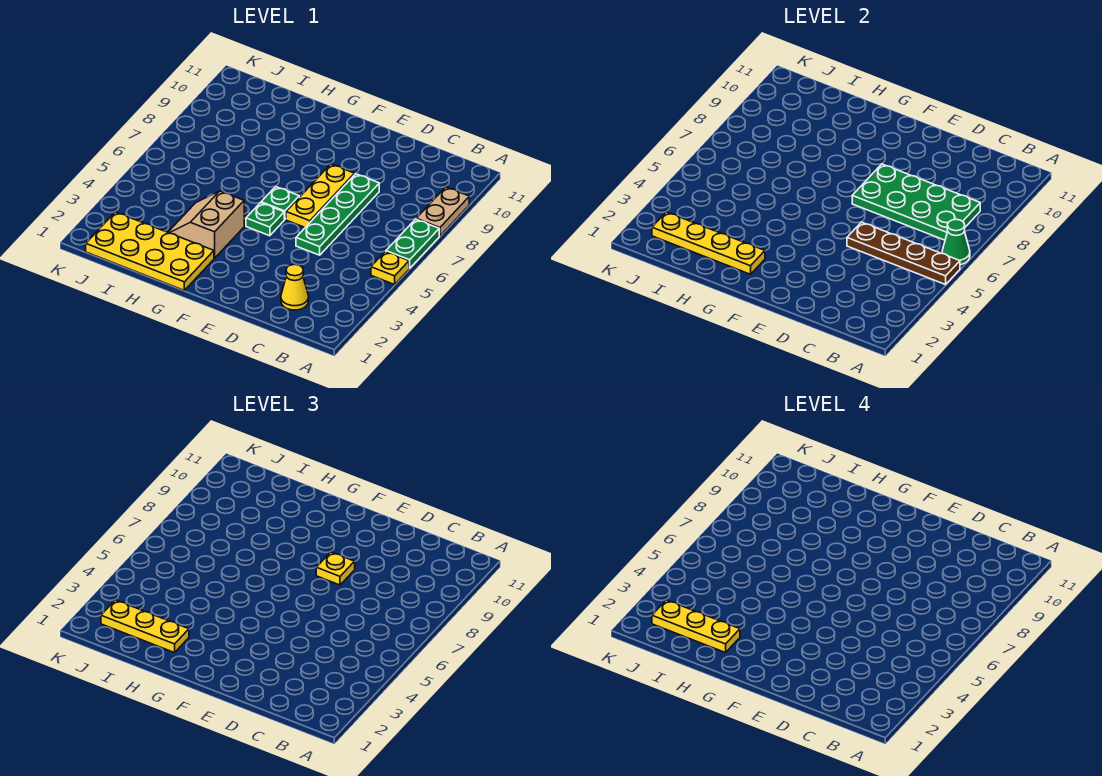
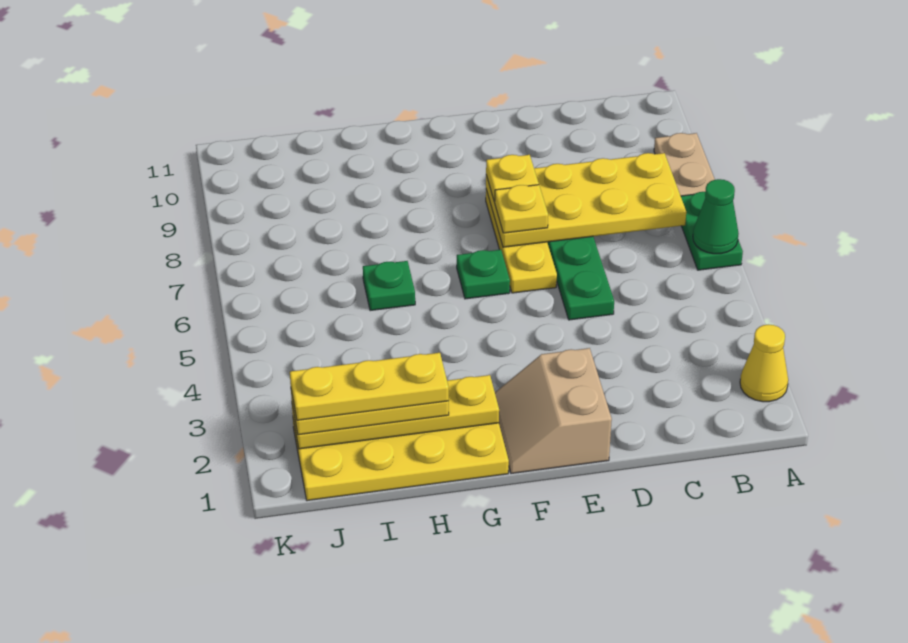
yellow 1x1 plate [371,252,409,285] -> yellow 1x1 plate moved to [494,185,548,233]
brown 1x4 plate [847,222,960,285] -> none
green 2x4 plate [852,164,980,240] -> yellow 2x4 plate [486,153,686,247]
yellow 1x1 cone [281,264,309,310] -> yellow 1x1 cone moved to [740,325,788,402]
green 1x1 plate [246,203,284,236] -> green 1x1 plate moved to [363,261,415,311]
tan 2x2 slope [168,191,244,258] -> tan 2x2 slope moved to [495,348,612,473]

